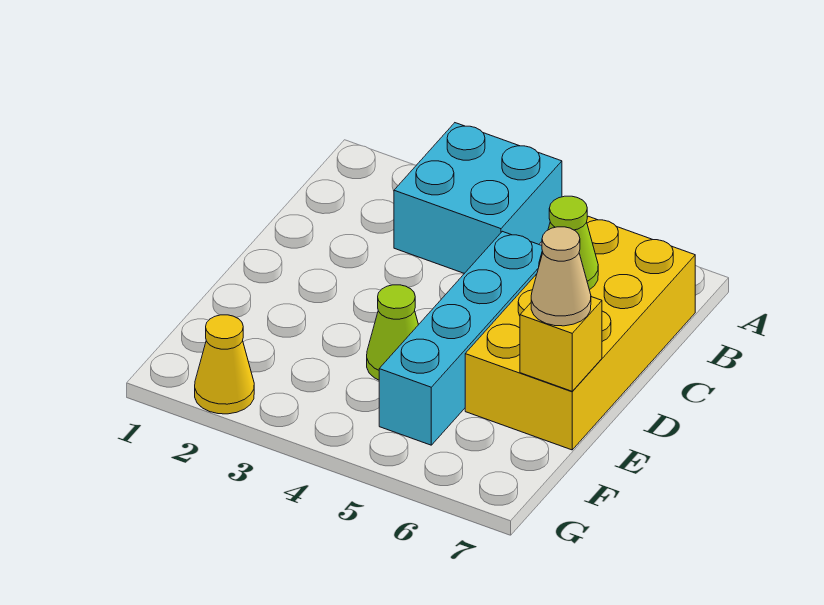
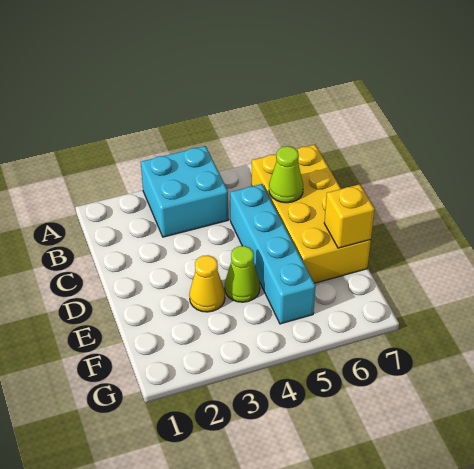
tan 1x1 cone [531,227,591,326] -> none
yellow 1x1 cone [195,315,254,414] -> yellow 1x1 cone moved to [189,255,225,312]

